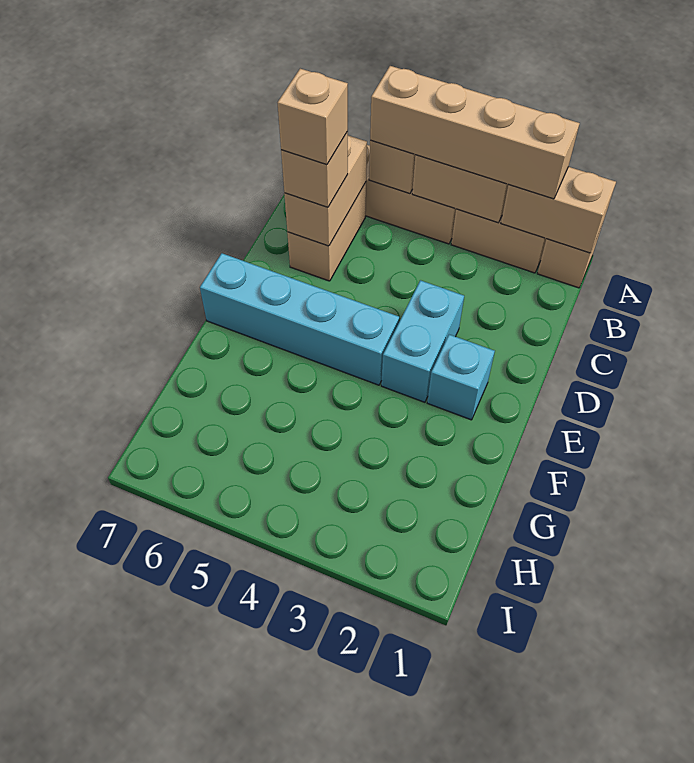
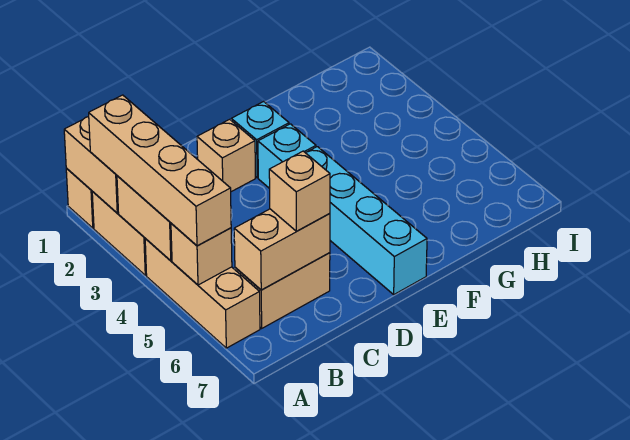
tan 1x1 brick [277,69,348,165] -> tan 1x1 brick moved to [197,119,255,192]
cyan 1x2 brick [381,280,464,402] -> cyan 1x1 brick [258,124,316,189]

